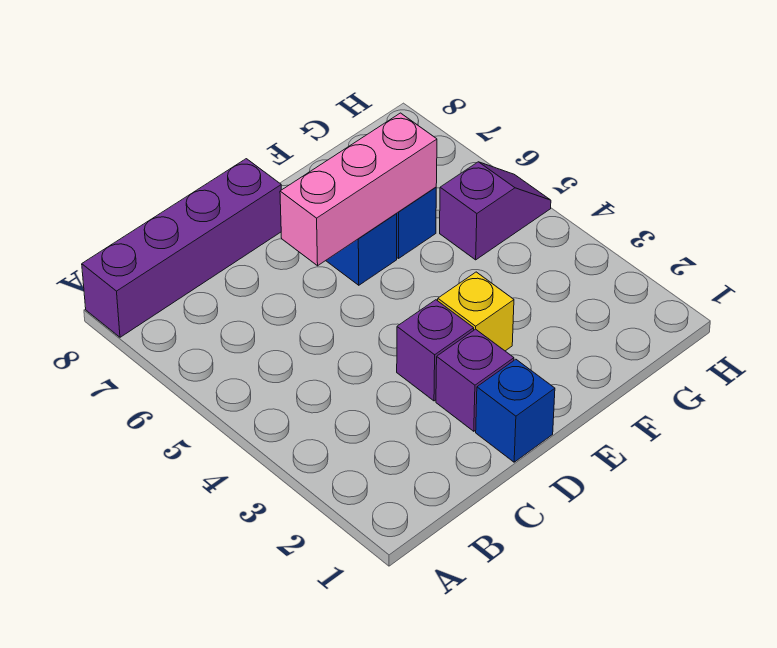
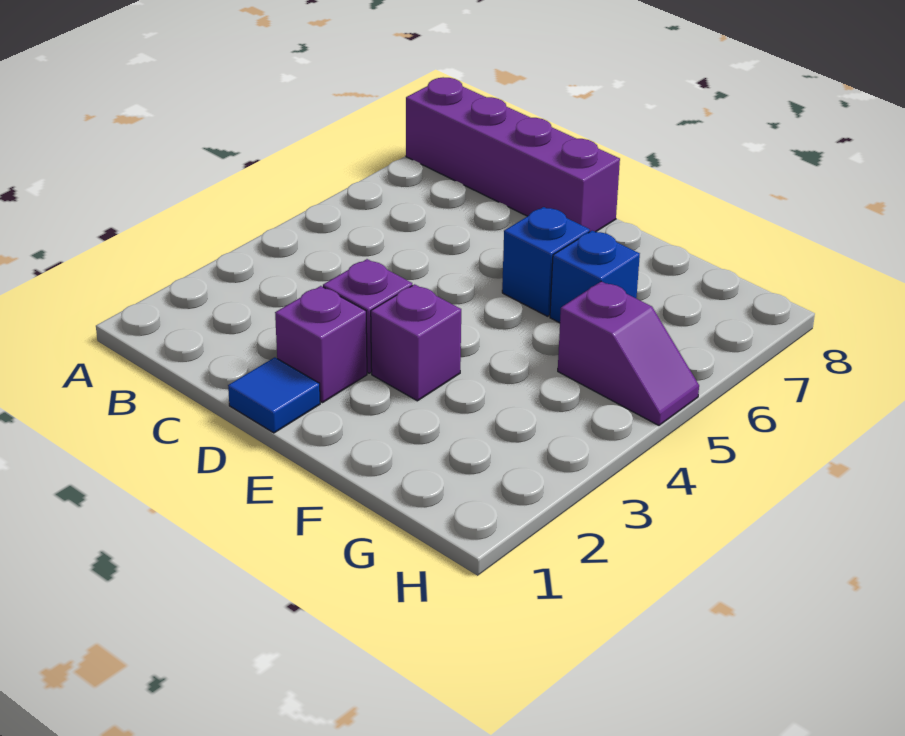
blue 1x1 brick [476,359,555,462] -> blue 1x1 tile [228,357,320,433]
pink 1x3 brick [280,113,437,266] -> none
yellow 1x1 brick [438,272,514,351] -> purple 1x1 brick [371,284,461,401]

